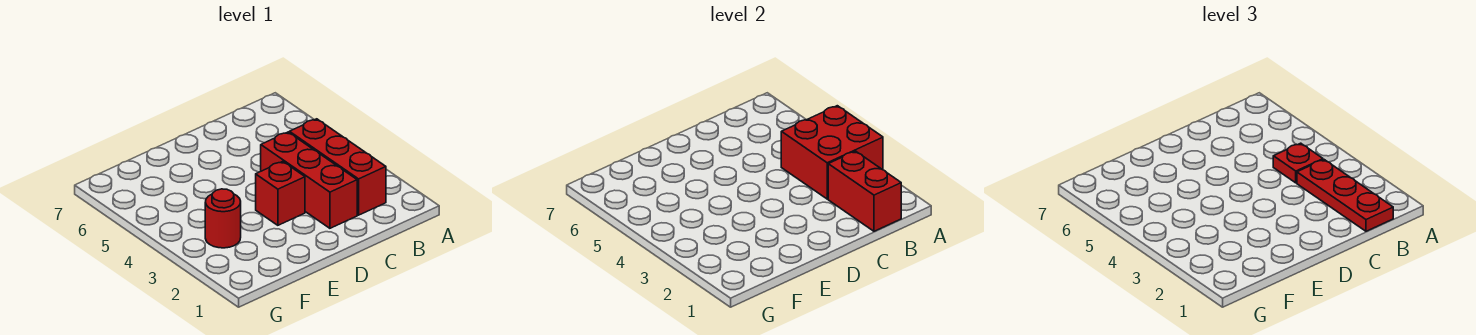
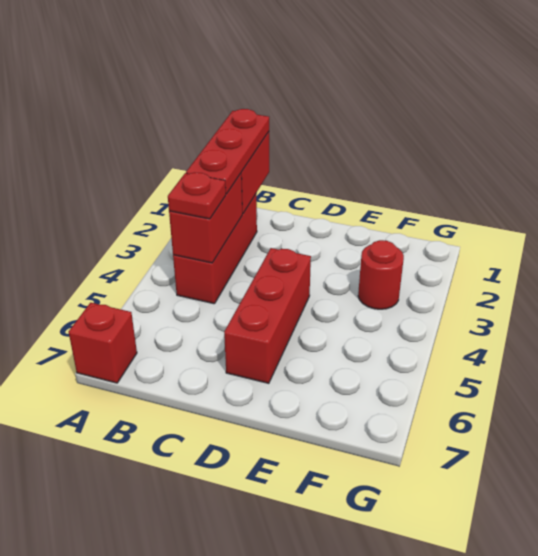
red 2x2 brick [781,106,883,199] -> red 1x2 brick [169,174,242,263]
red 1x3 brick [261,132,357,228] -> red 1x3 brick moved to [224,248,311,383]
red 1x1 brick [256,162,305,225] -> red 1x1 brick moved to [69,303,137,383]

